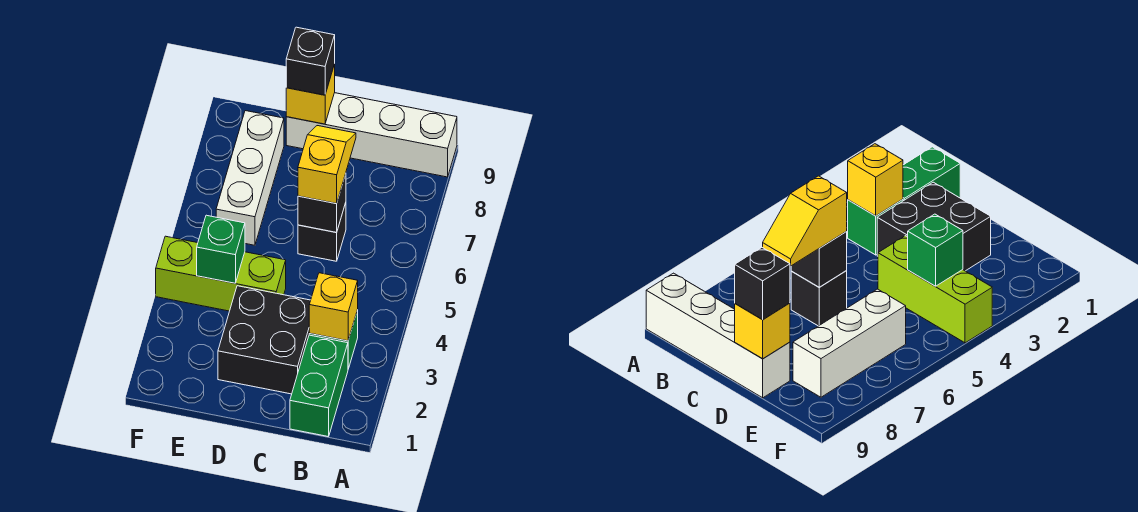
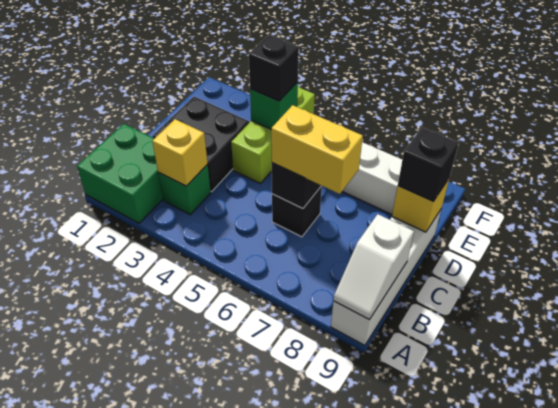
none -> white 1x2 slope [334,214,414,320]
green 1x2 brick [290,335,348,437] -> green 2x2 brick [77,124,163,223]
yellow 1x2 slope [298,126,356,204] -> yellow 1x2 brick [271,105,363,194]
none -> black 1x1 brick [249,35,299,101]

